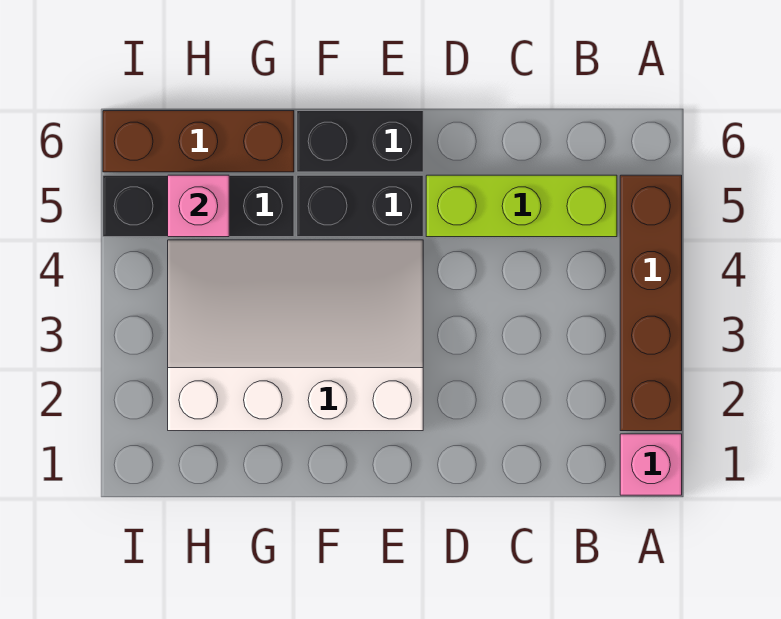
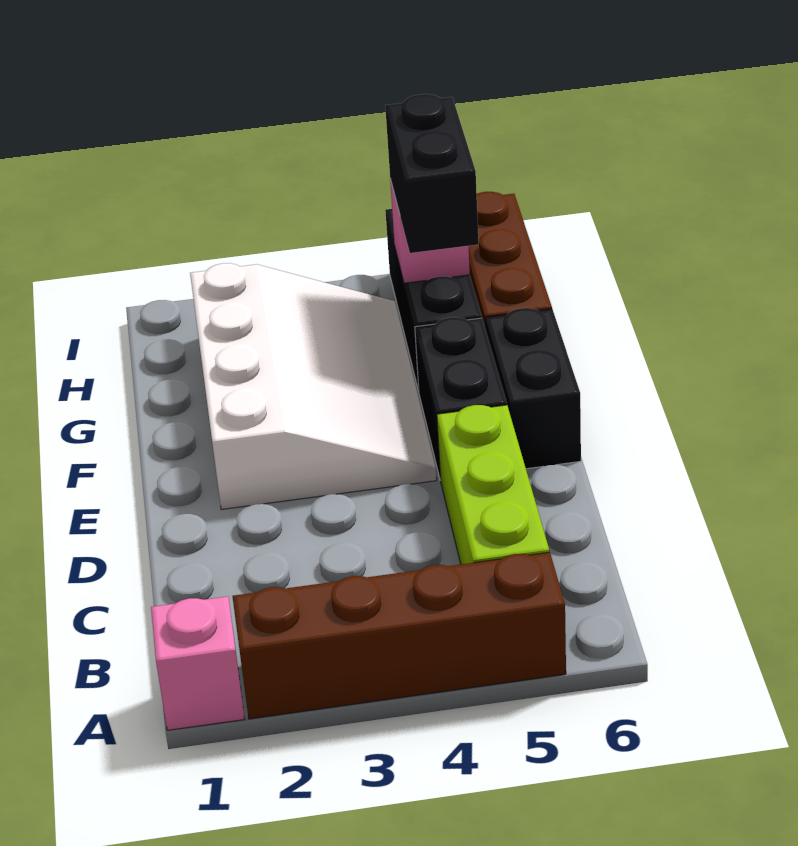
none -> black 1x2 brick [385,94,479,253]

